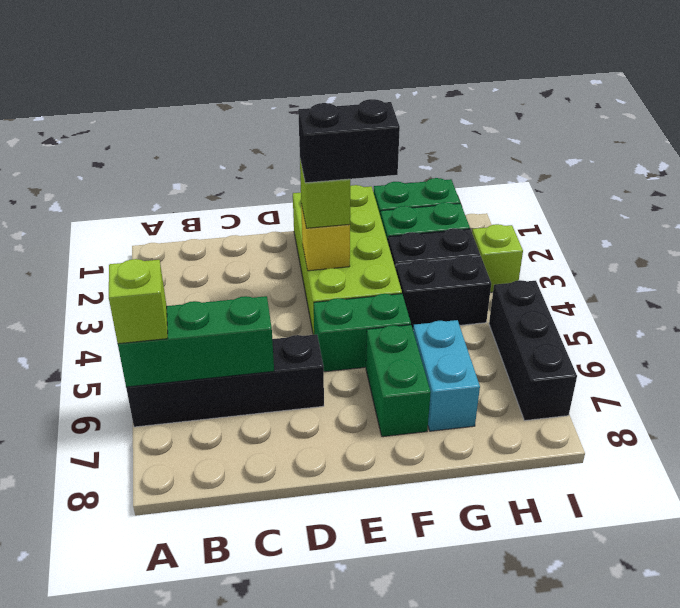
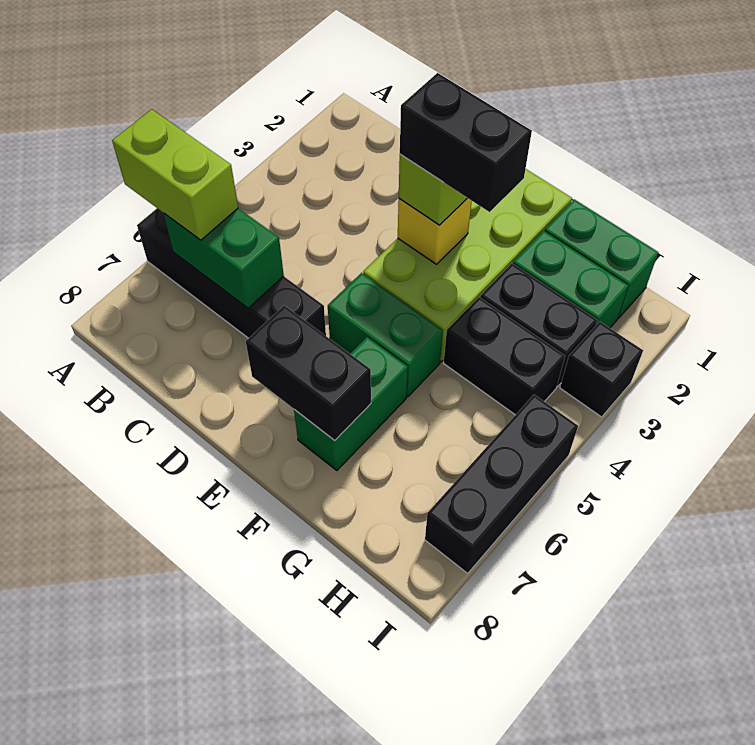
green 1x3 brick [118,296,274,387] -> green 1x2 brick [163,208,284,308]
lime 1x1 brick [109,259,168,344] -> lime 1x2 brick [112,109,238,240]
none -> black 1x2 brick [246,305,371,440]
cyan 1x2 brick [413,320,480,431] -> none
lime 1x1 brick [472,224,523,292] -> black 1x1 brick [560,322,643,417]

